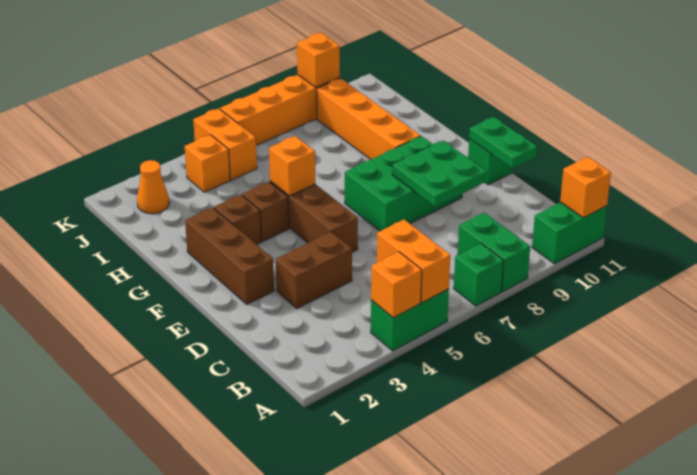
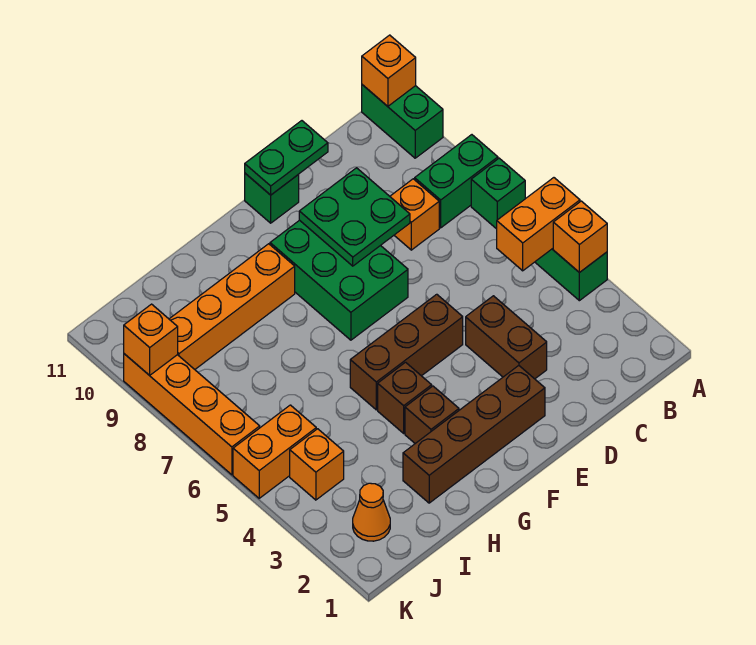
brown 1x3 brick [185,207,274,304] -> brown 1x4 brick [403,366,545,503]
orange 1x1 brick [269,136,315,196] -> orange 1x1 brick moved to [390,179,439,250]

